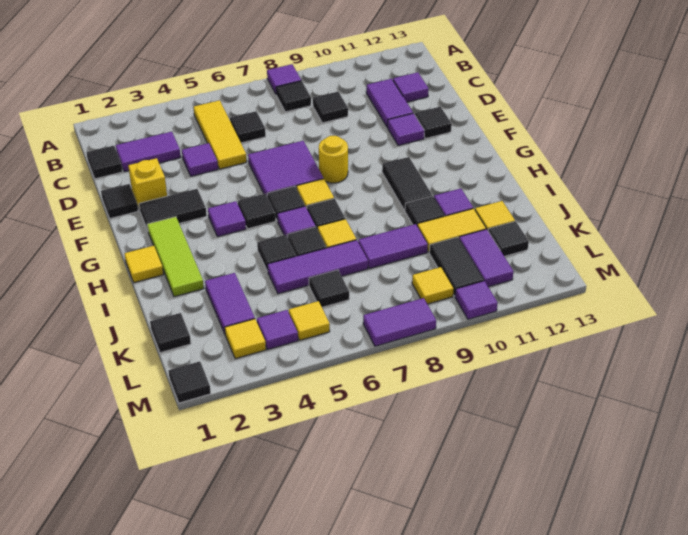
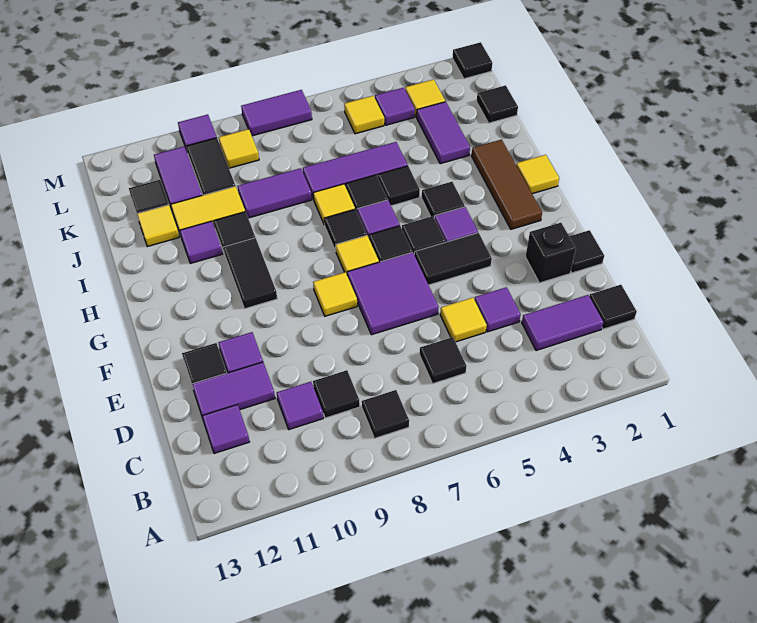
purple 1x1 tile [267,64,301,94] -> purple 1x1 tile moved to [277,382,323,430]
yellow 1x3 tile [193,100,247,169] -> yellow 1x1 tile [440,298,487,342]
purple 1x2 tile [366,79,413,127] -> purple 1x2 tile turned to [192,362,275,418]
yellow 1x1 brick [128,158,167,210] -> black 1x1 brick [526,223,576,283]
black 1x2 tile [139,189,207,230] -> black 1x2 tile moved to [414,233,492,285]
yellow 1x1 round brick [319,136,348,183] -> yellow 1x1 tile [313,272,357,316]
lime 1x3 tile [147,217,204,297] -> brown 1x3 tile [472,140,542,229]
black 1x1 tile [309,270,349,307] -> black 1x1 tile moved to [422,182,465,217]

